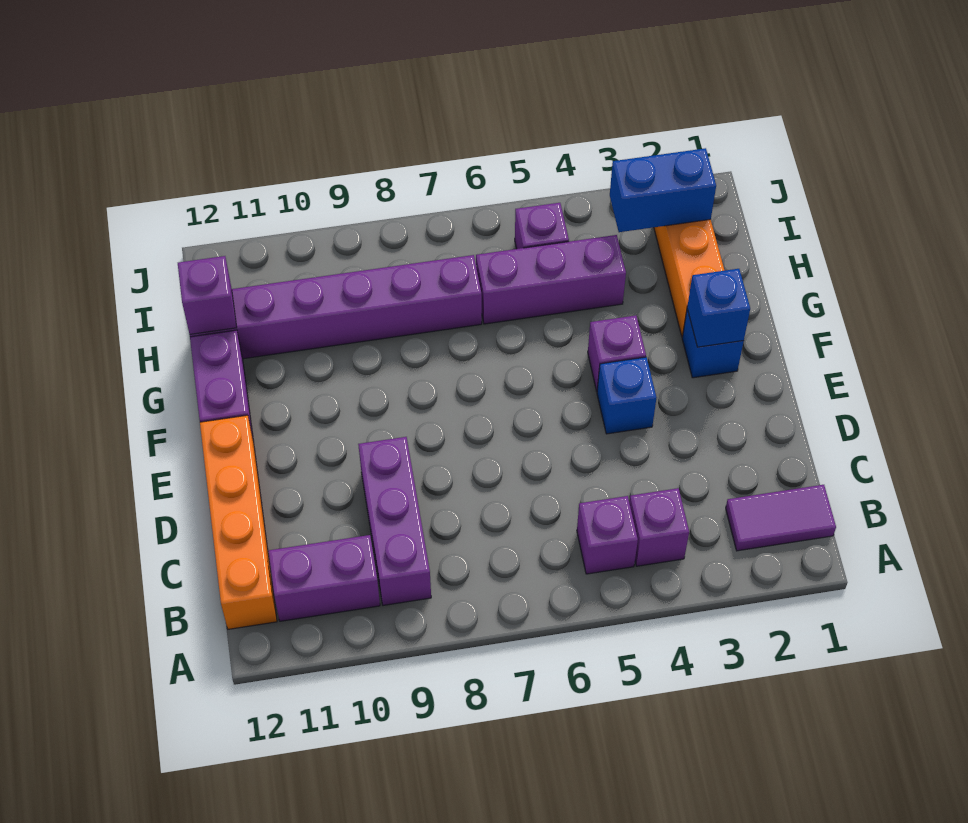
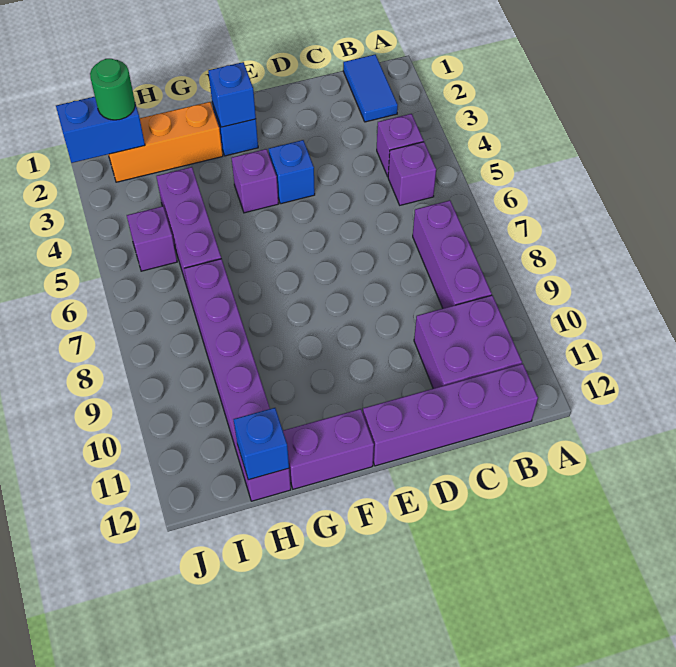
purple 1x2 tile [726,485,836,551] -> blue 1x2 tile [343,55,398,122]
purple 1x3 brick [358,437,431,605] -> purple 1x3 brick turned to [413,200,492,308]
purple 1x2 brick [268,535,380,621] -> purple 2x2 brick [414,295,522,389]
orange 1x4 brick [200,415,277,629] -> purple 1x4 brick [363,364,538,466]
purple 1x1 brick [178,256,237,334] -> blue 1x1 brick [233,408,289,480]
blue 1x2 brick [610,148,716,232] -> blue 1x2 brick turned to [56,97,145,163]
none -> green 1x1 round brick [90,59,135,120]

